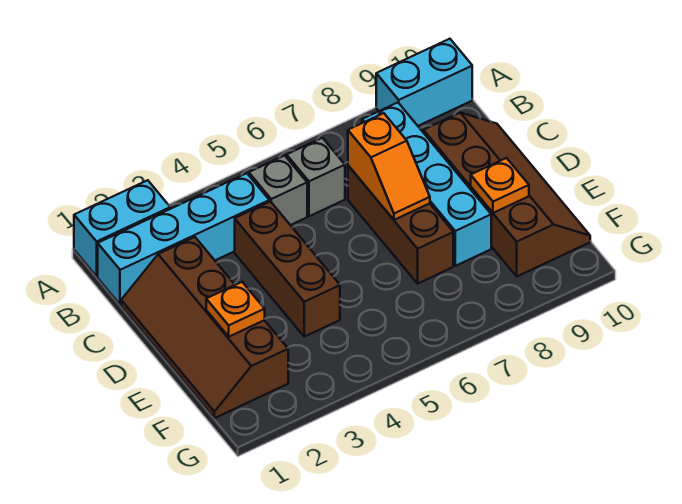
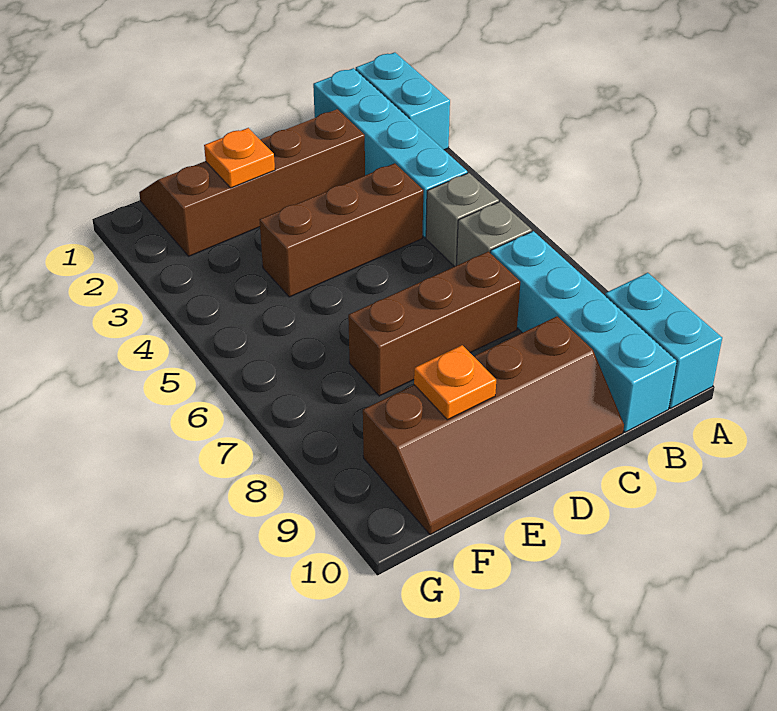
cyan 1x4 brick [362,103,491,266] -> cyan 1x4 brick turned to [490,231,677,432]
orange 1x2 slope [348,113,430,220] -> none

